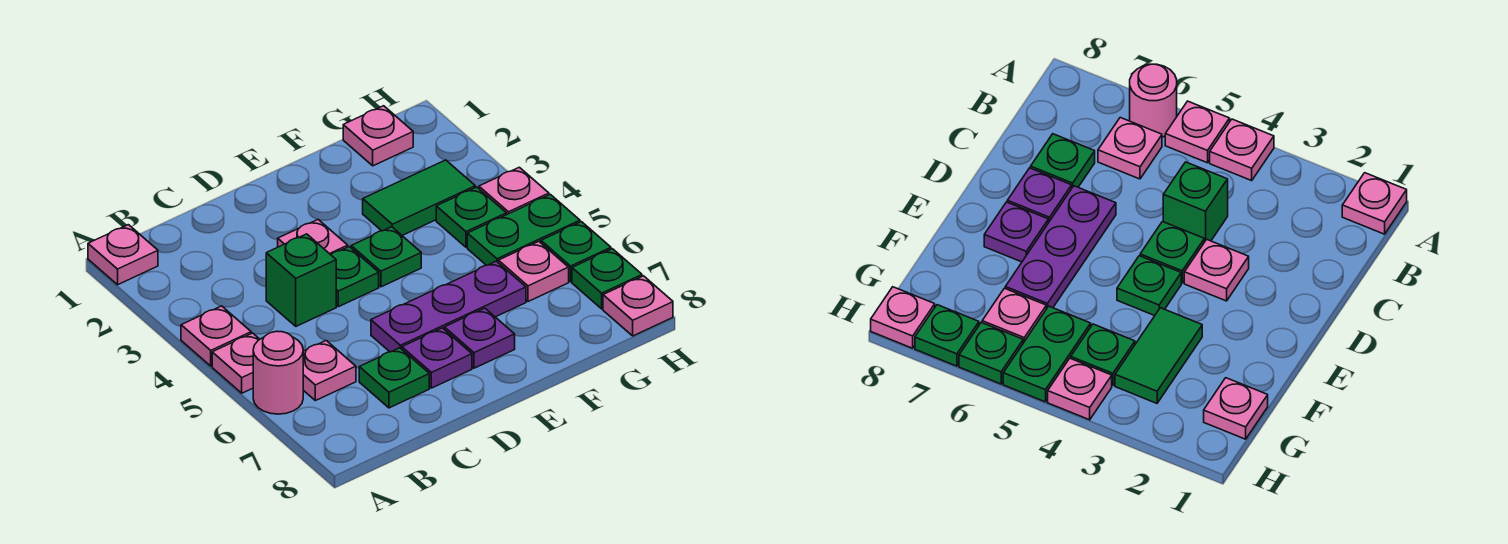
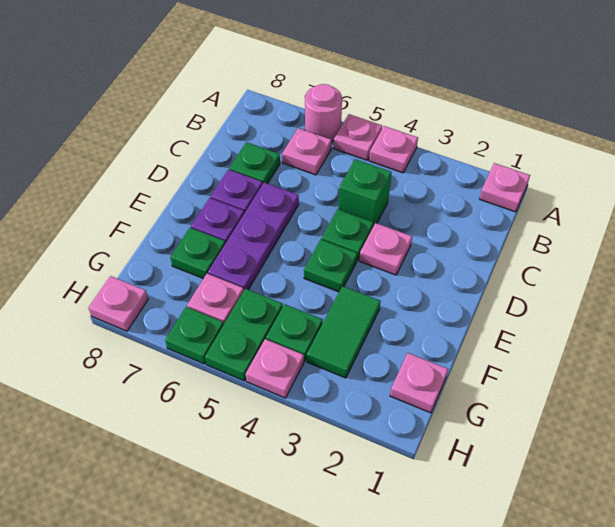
green 1x1 plate [572,249,642,309] -> green 1x1 plate moved to [170,228,225,279]

